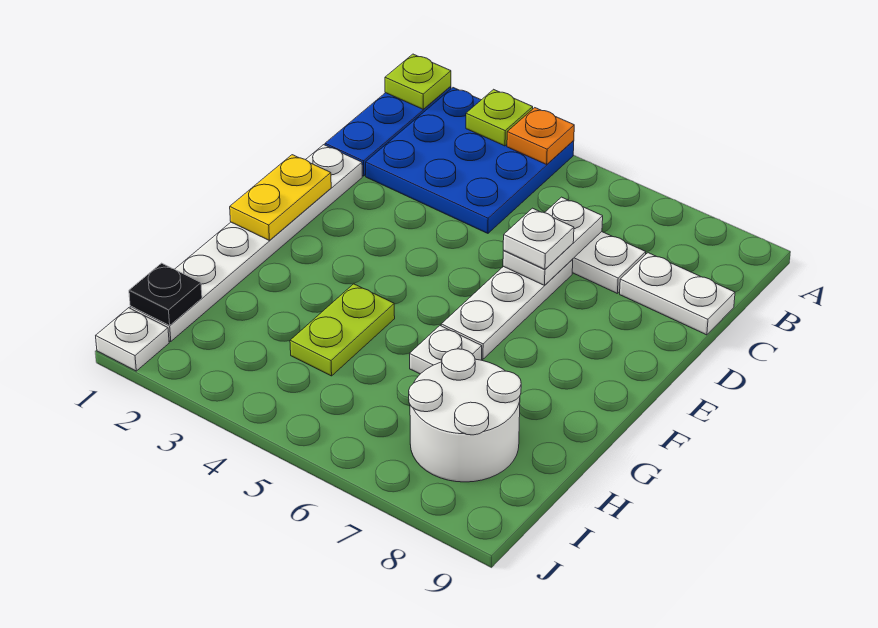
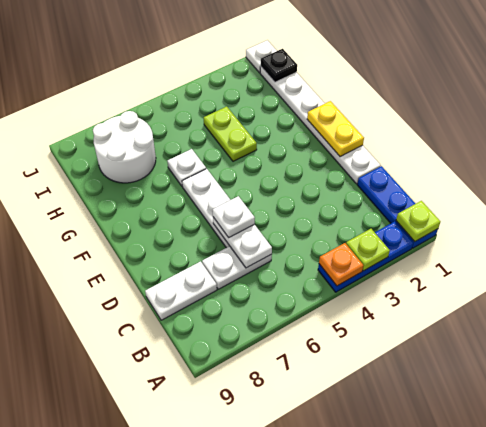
blue 3x3 plate [366,88,574,233] -> blue 1x3 plate [318,221,413,292]

